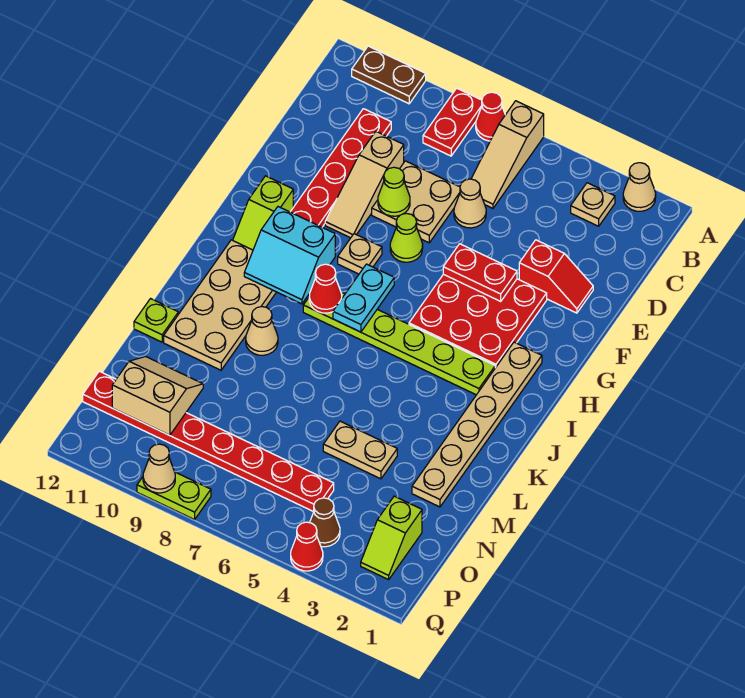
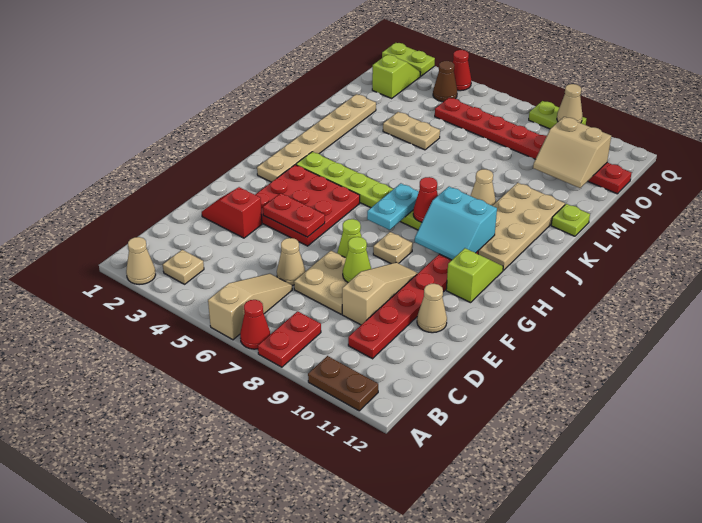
none -> tan 1x1 cone [417,284,447,333]
cyan 2x2 slope [244,207,335,304] -> cyan 2x2 slope turned to [415,187,497,260]
none -> lime 1x2 plate [382,43,435,76]

